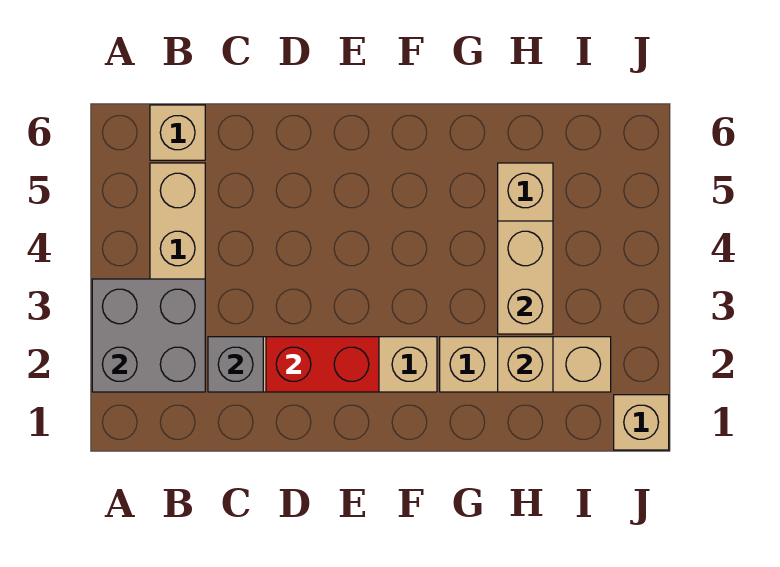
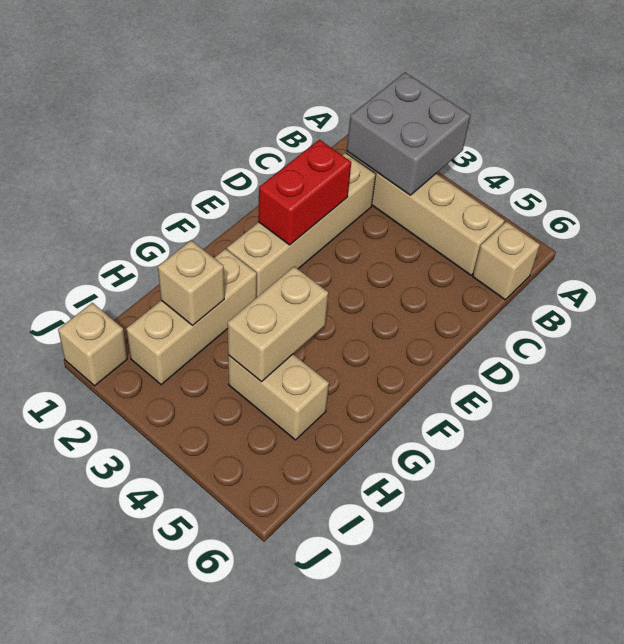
grey 1x1 brick [208,337,263,392] -> none
tan 1x2 brick [498,221,553,334] -> tan 1x2 brick turned to [228,266,328,382]

